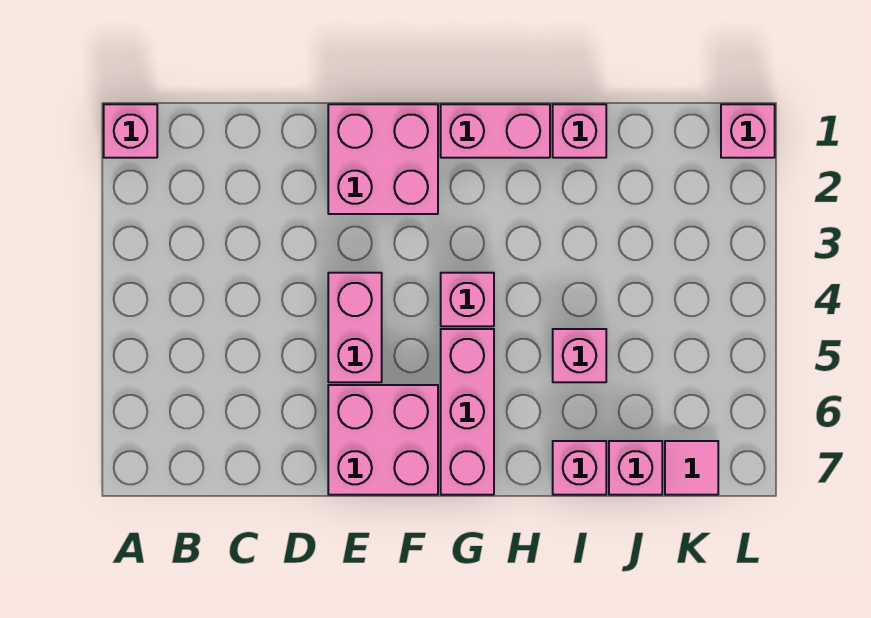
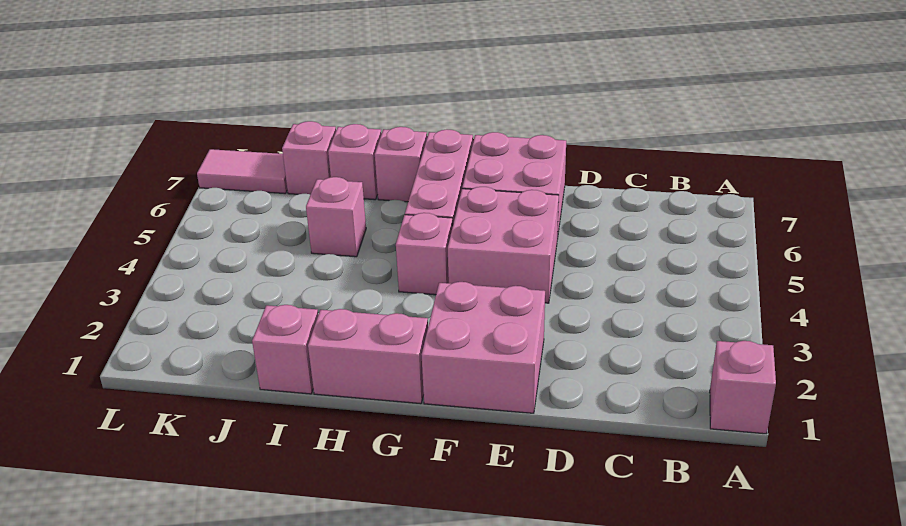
pink 1x2 brick [328,273,382,382] -> pink 2x2 brick [448,187,559,303]
pink 1x1 tile [665,441,718,495] -> pink 1x2 tile [197,149,287,194]
pink 1x1 brick [721,104,775,158] -> pink 1x1 brick moved to [375,127,427,202]

